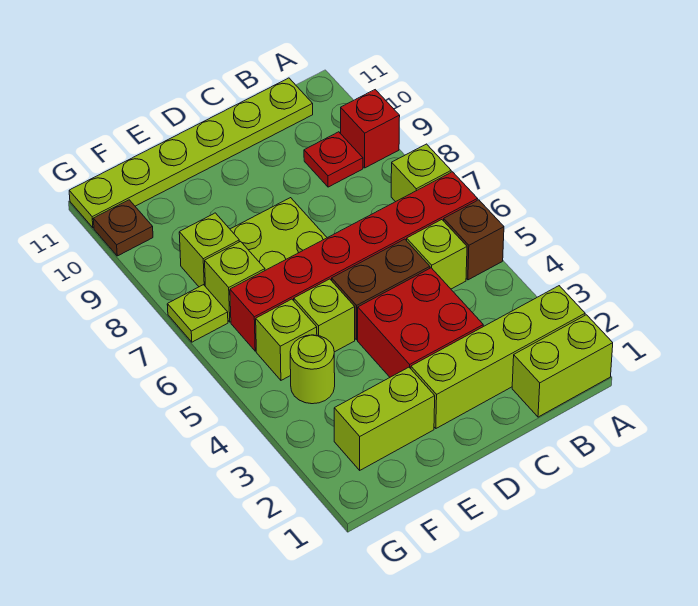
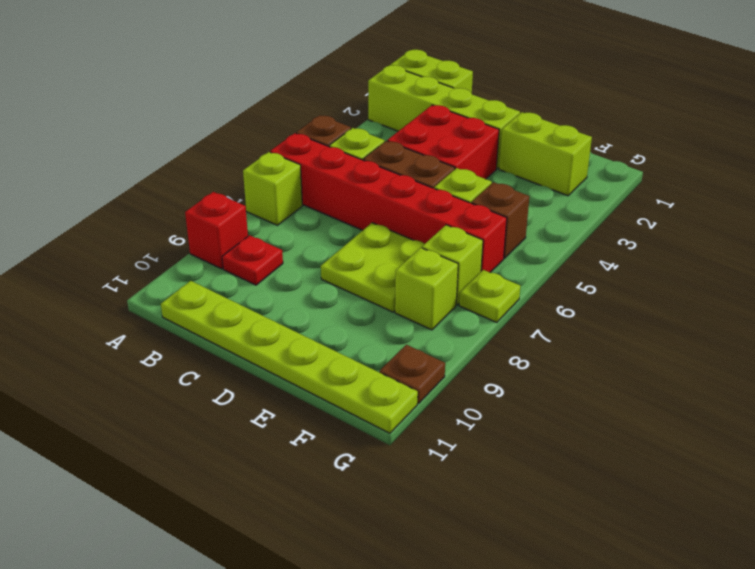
lime 1x1 round brick [290,335,335,404] -> none
lime 1x1 brick [256,299,317,380] -> brown 1x1 brick [471,182,529,258]

